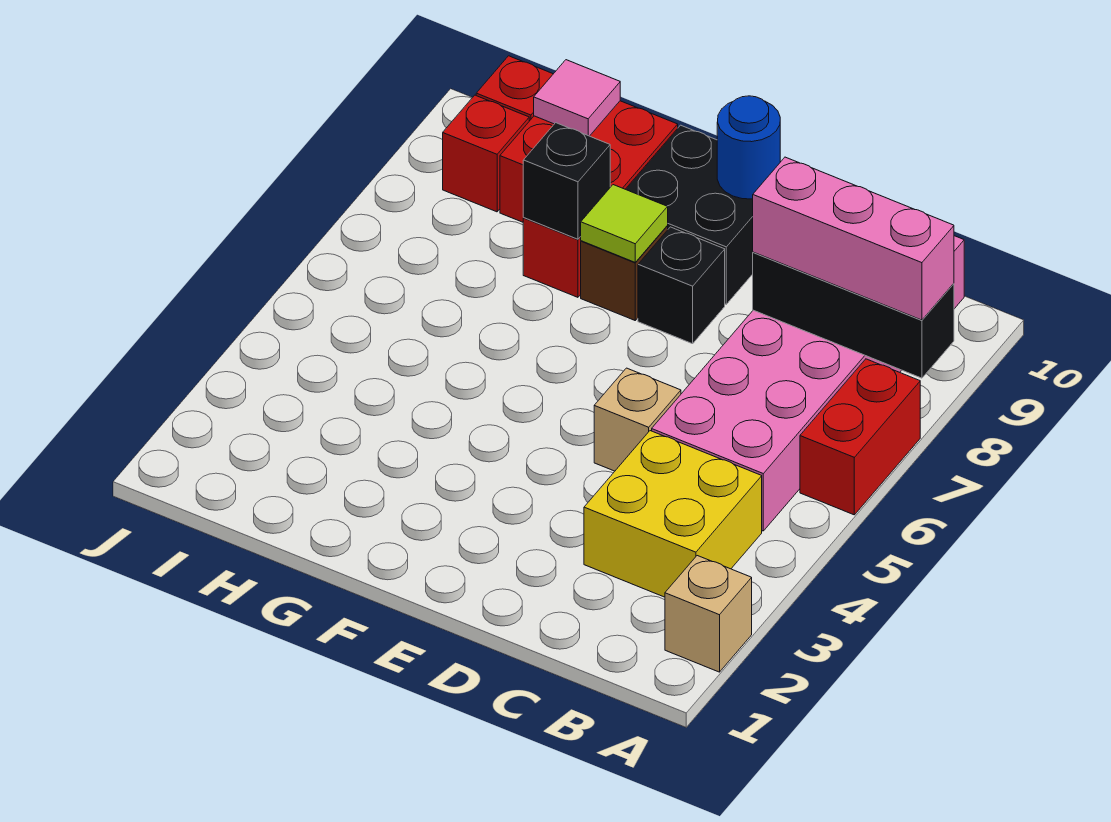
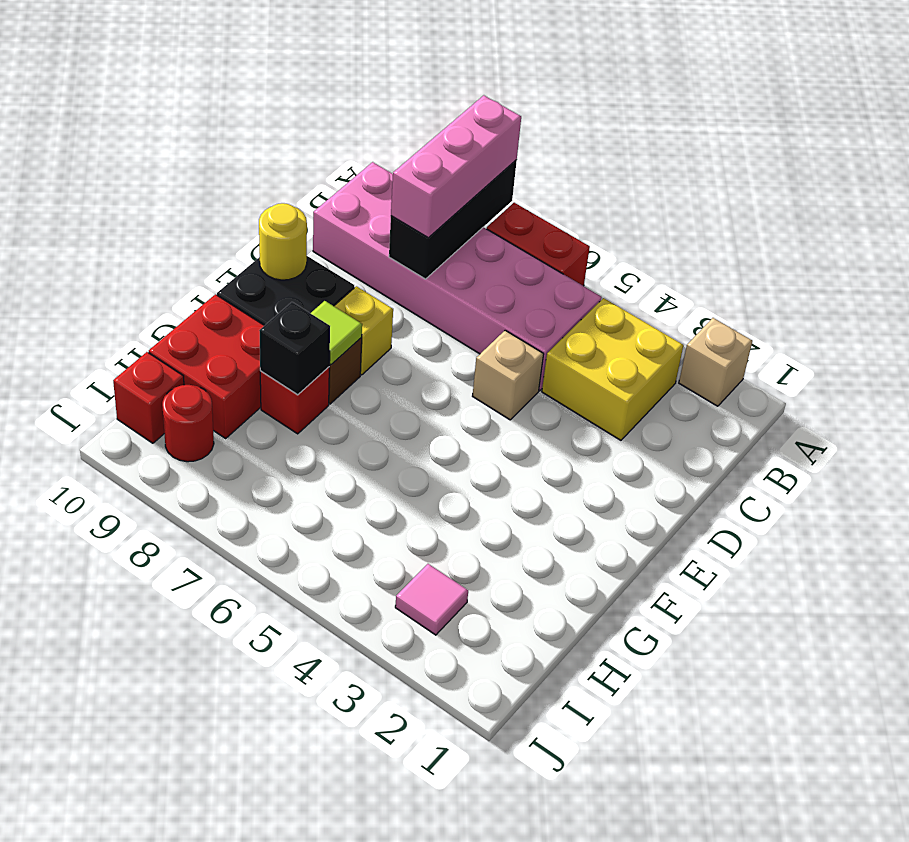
black 1x1 brick [638,227,725,344] -> yellow 1x1 brick [334,286,393,375]
blue 1x1 round brick [717,96,780,199] -> yellow 1x1 round brick [259,203,307,280]
pink 1x1 tile [534,60,620,136] -> pink 1x1 tile moved to [395,564,468,635]
red 1x1 brick [443,95,529,212] -> red 1x1 round brick [162,385,214,462]

